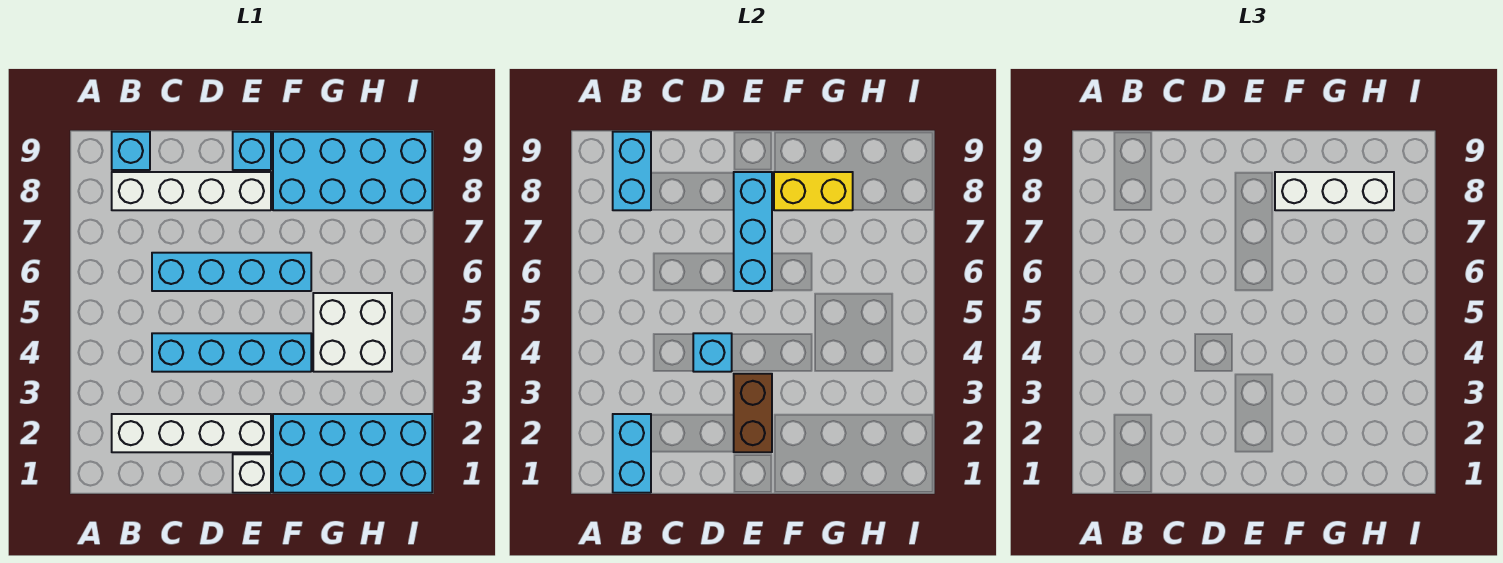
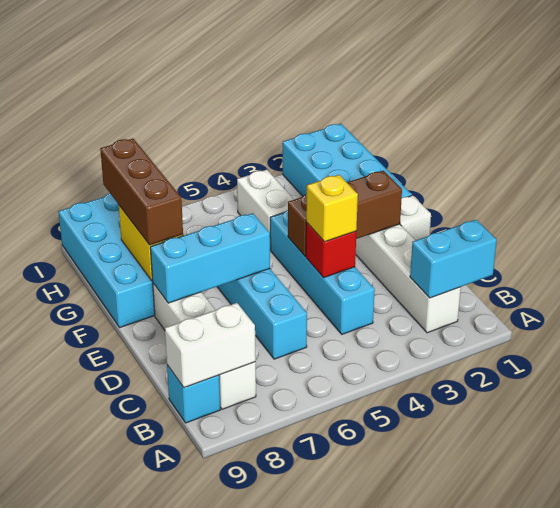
cyan 1x2 brick [613,132,651,210] -> white 1x2 brick [165,303,256,388]
cyan 1x1 brick [693,333,732,372] -> red 1x1 brick [306,222,356,278]
none -> yellow 1x1 brick [306,175,358,242]
brown 1x2 brick [734,374,772,452] -> brown 1x3 brick [288,171,402,256]
cyan 1x1 brick [233,132,271,170] -> none
white 1x3 brick [1275,172,1394,210] -> brown 1x3 brick [100,139,183,245]
white 2x2 brick [313,293,392,372] -> white 1x2 brick [237,170,294,250]

